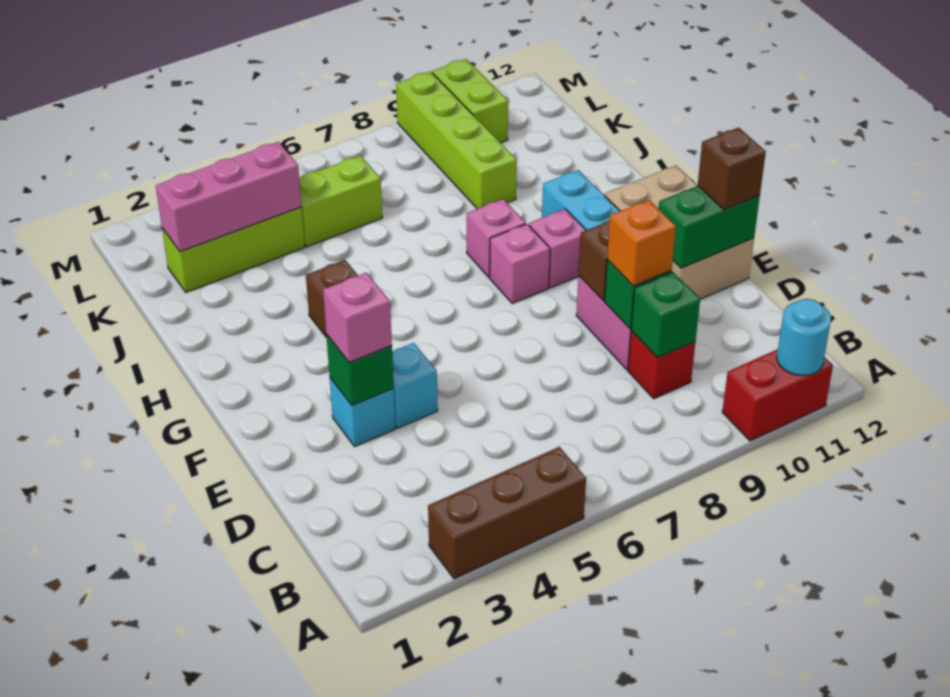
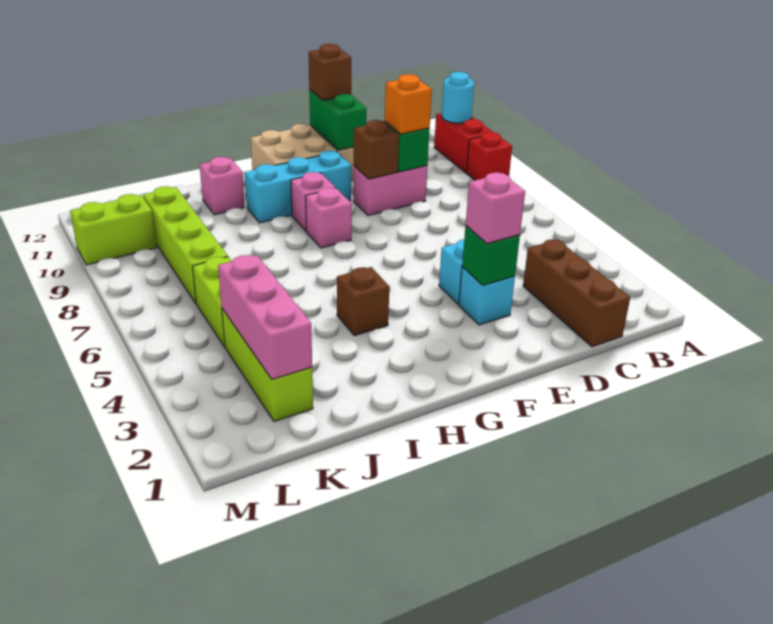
brown 1x3 brick [428,447,586,579] -> brown 1x3 brick moved to [523,239,630,347]
red 1x1 brick [628,331,695,399] -> red 1x1 brick moved to [467,132,512,180]
green 1x1 brick [631,272,700,358] -> none
pink 1x1 brick [467,199,526,277] -> pink 1x1 brick moved to [200,157,245,215]
lime 1x4 brick [396,72,517,209] -> lime 1x4 brick turned to [143,186,228,303]

